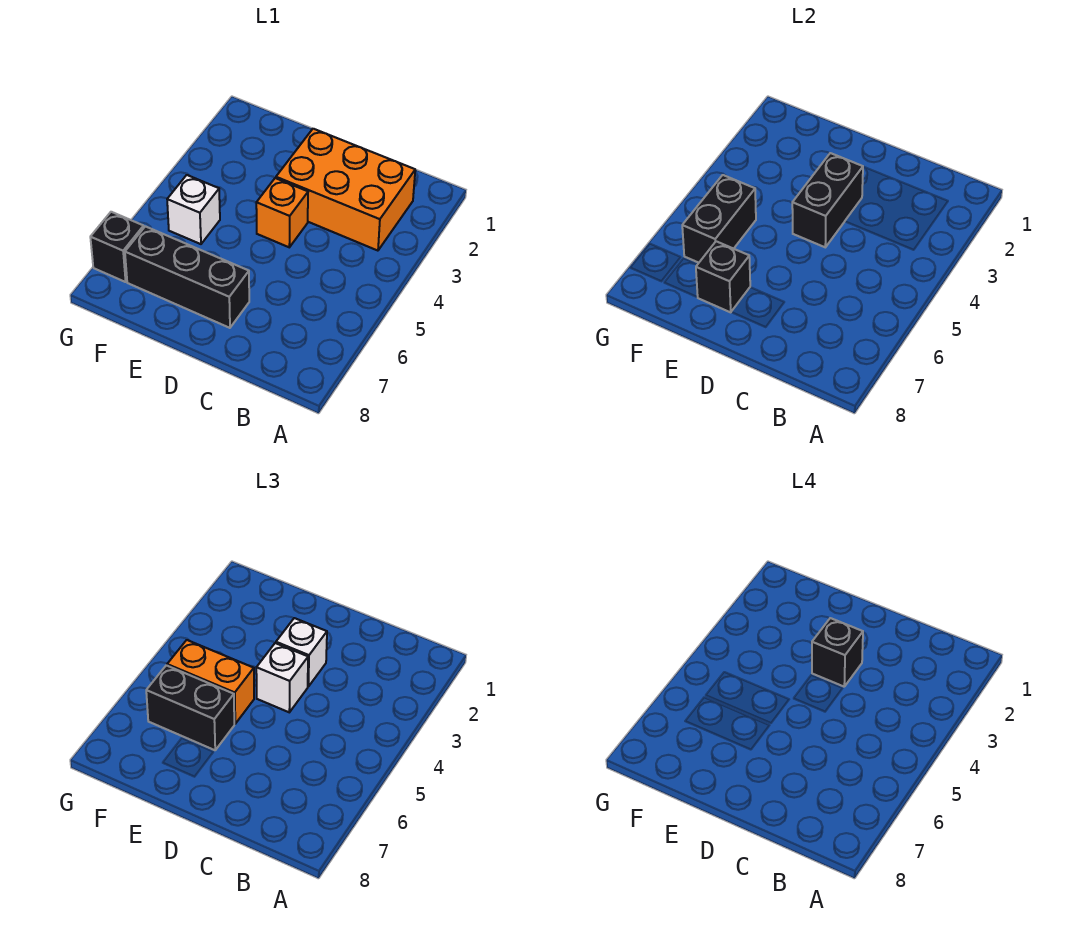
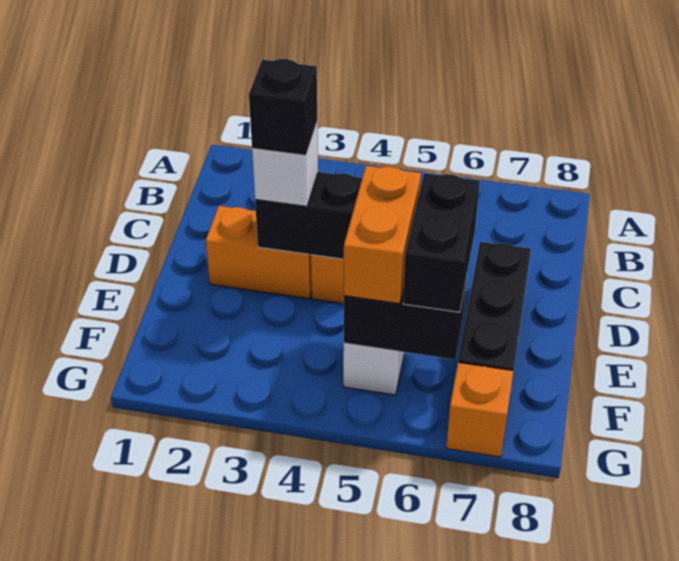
orange 2x3 brick [276,129,415,251] -> orange 1x2 brick [206,206,312,299]
white 1x1 brick [256,643,308,712] -> none
black 1x1 brick [696,241,750,312] -> none
black 1x1 brick [90,212,144,282] -> orange 1x1 brick [446,363,513,457]

